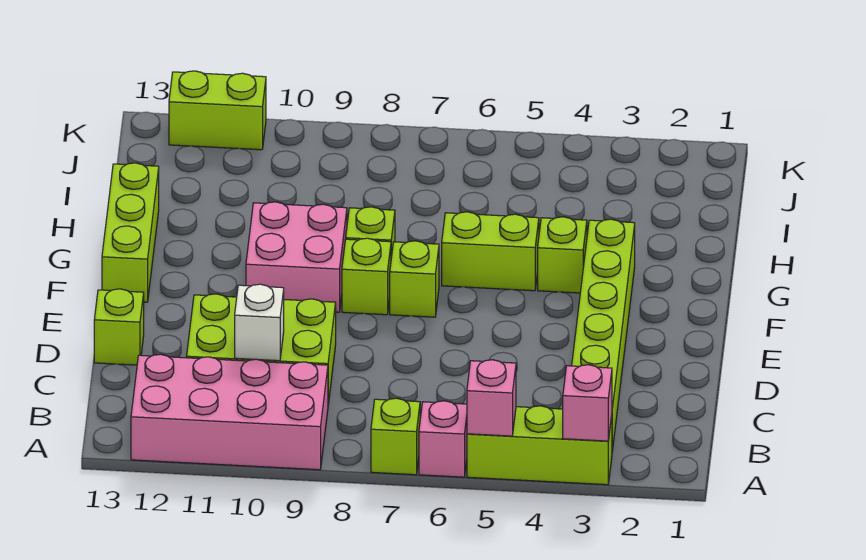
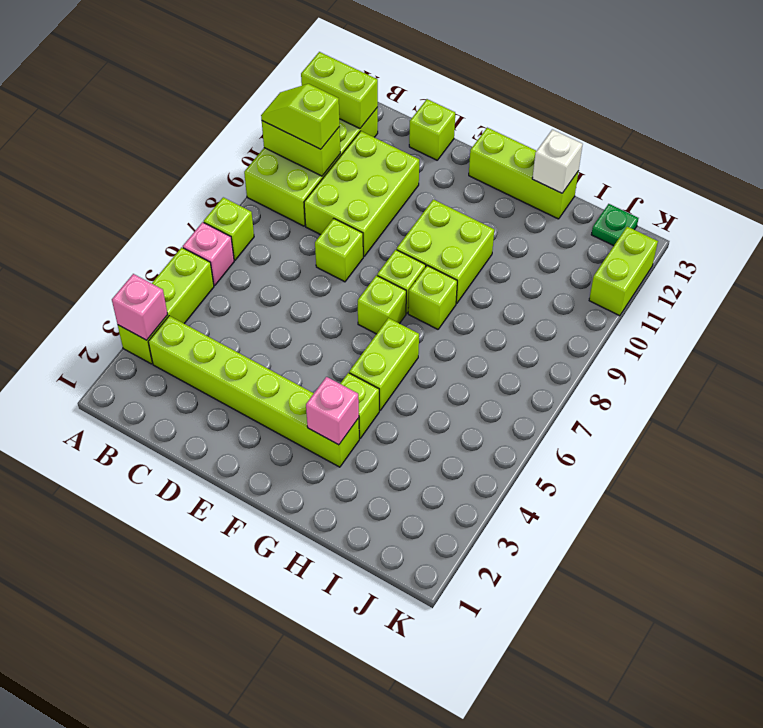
pink 1x1 brick [467,360,516,436] -> pink 1x1 brick moved to [306,377,359,445]
pink 2x4 brick [131,354,328,470] -> lime 2x4 brick [244,107,378,226]
none -> lime 1x2 brick [262,121,340,176]
none -> lime 1x2 slope [261,84,339,149]
none -> lime 1x2 brick [301,52,378,129]
white 1x1 brick [235,284,284,361] -> white 1x1 brick moved to [532,129,583,193]
none -> lime 1x1 brick [315,219,363,282]
pink 2x2 brick [246,202,347,312] -> lime 2x2 brick [397,199,494,304]
none -> green 1x1 plate [591,204,638,246]

